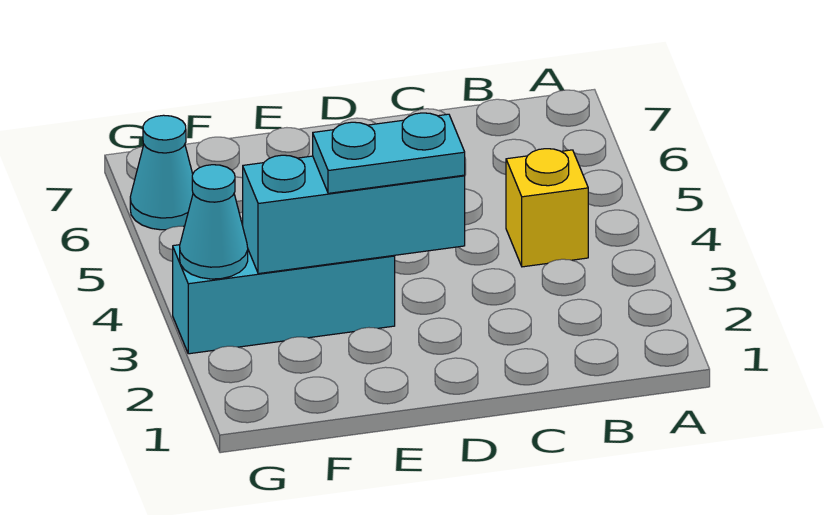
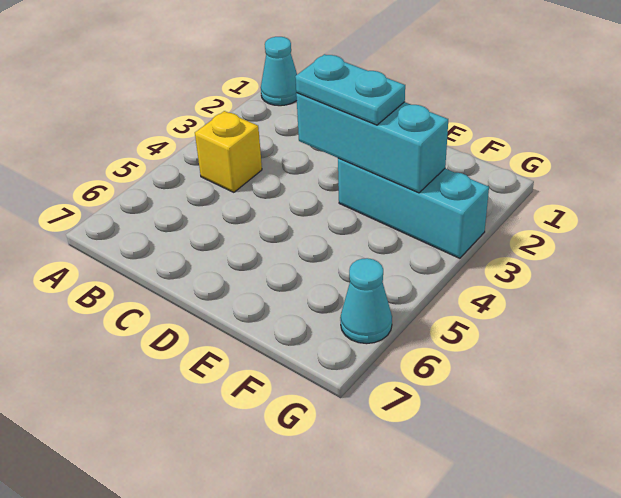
cyan 1x1 cone [180,165,248,279] -> cyan 1x1 cone moved to [261,37,297,106]

